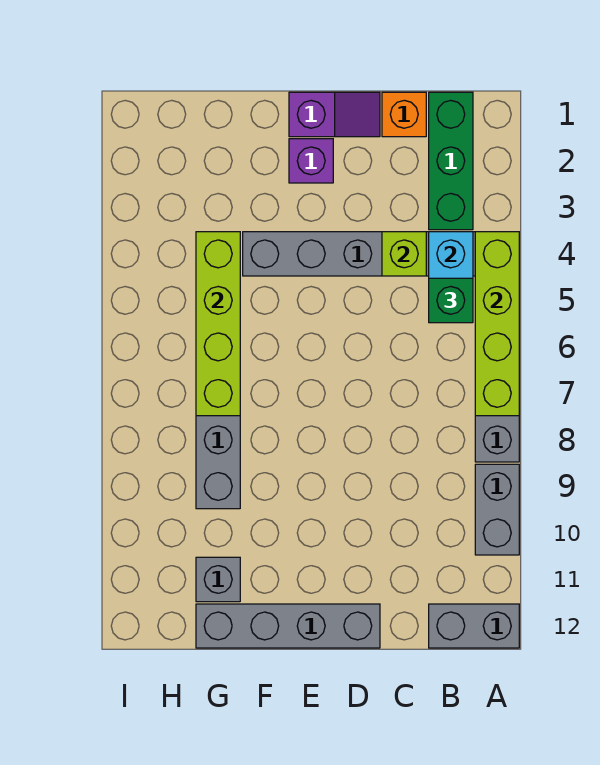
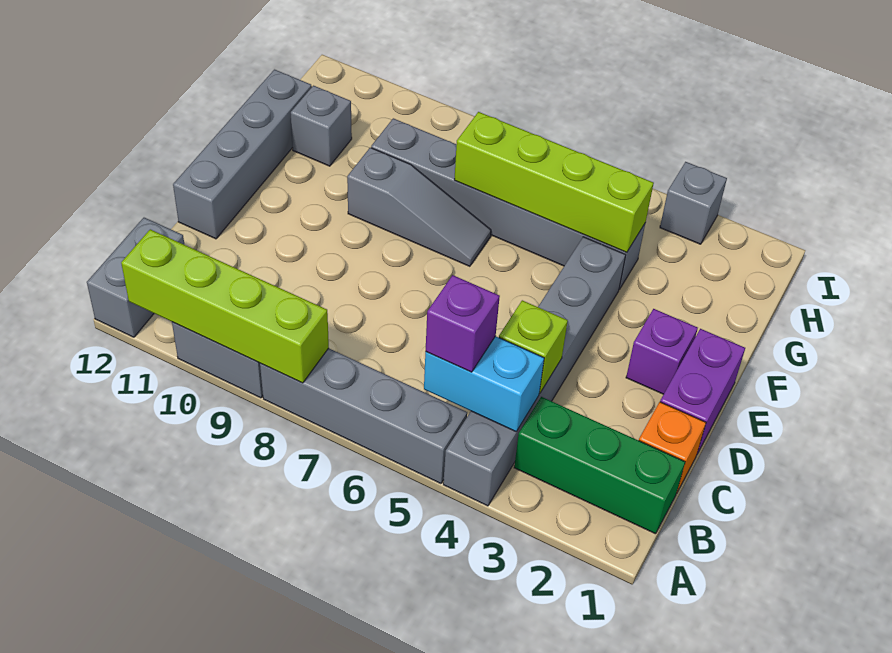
lime 1x4 brick [475,232,519,416] -> lime 1x4 brick moved to [121,229,329,383]
green 1x1 brick [429,278,473,323] -> purple 1x1 brick [426,275,500,372]
purple 1x2 slope [289,92,380,137] -> purple 1x2 brick [660,329,745,454]
none -> grey 1x3 slope [347,148,491,266]
none -> grey 1x1 brick [660,162,727,244]

